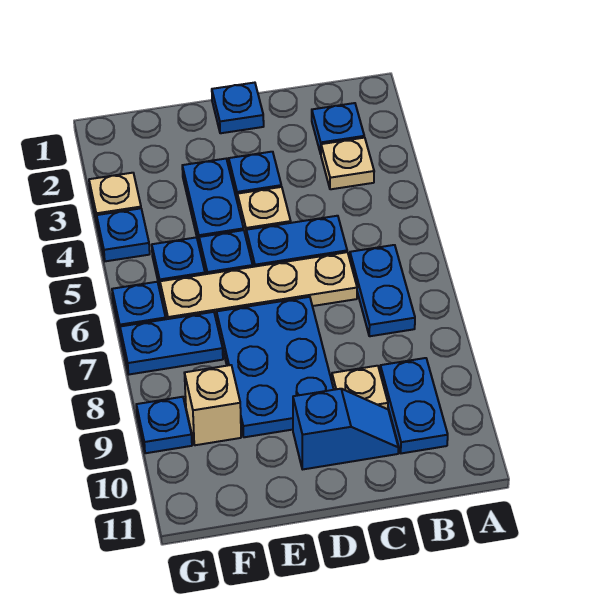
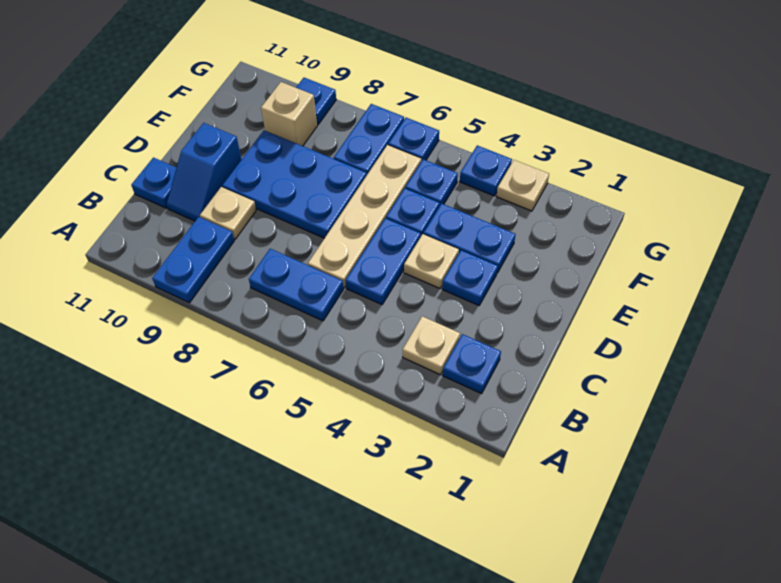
blue 1x2 plate [380,358,448,453] -> blue 1x2 plate turned to [152,217,234,303]
blue 1x1 plate [212,83,264,133] -> blue 1x1 plate moved to [131,158,176,208]

